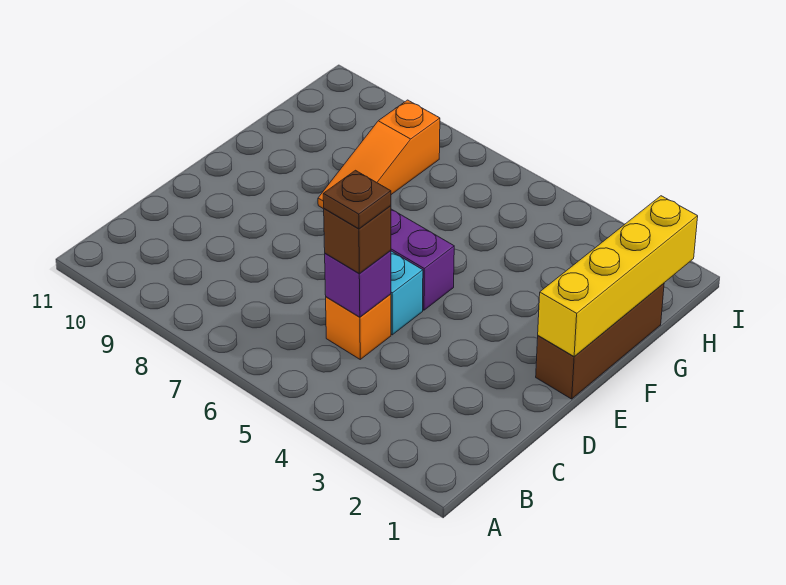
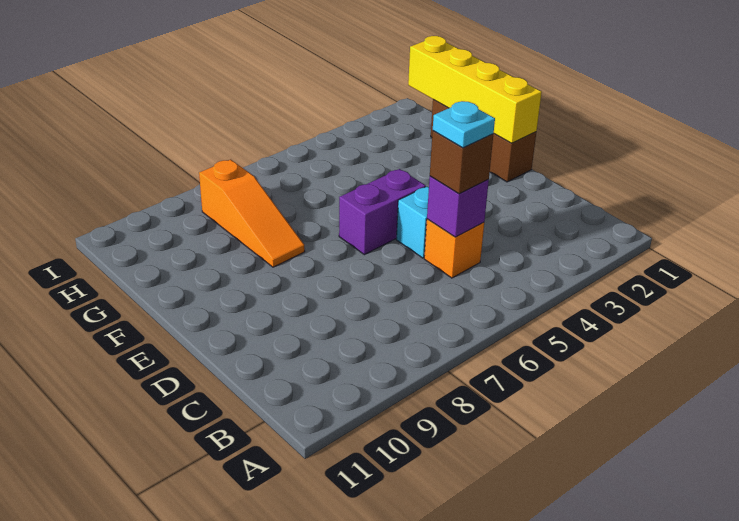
brown 1x1 plate [323,170,391,229] -> cyan 1x1 plate [433,101,495,148]

